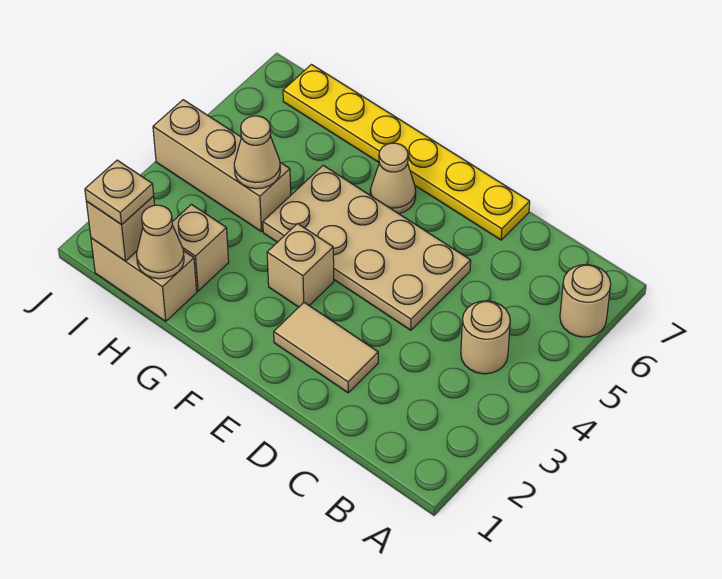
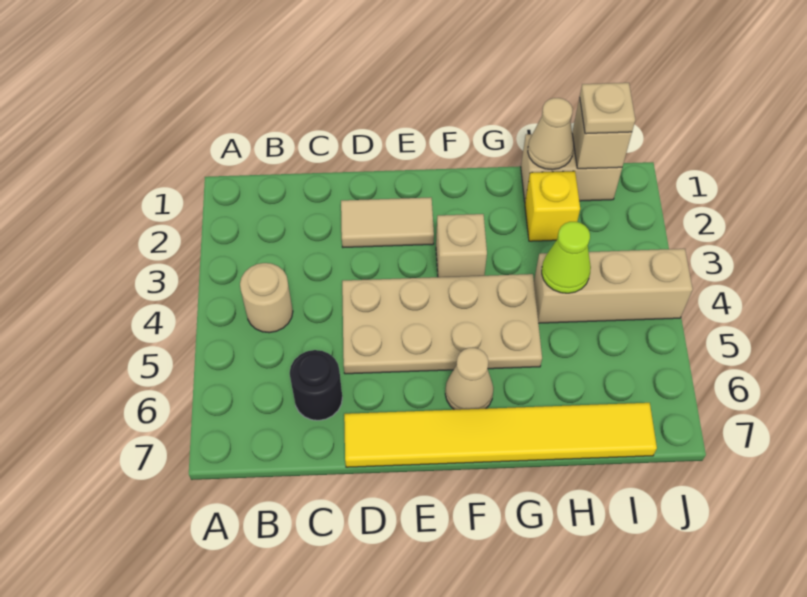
tan 1x1 round brick [560,265,611,337] -> none
none -> black 1x1 round brick [290,350,342,420]
yellow 1x6 plate [283,65,530,240] -> yellow 1x6 tile [344,403,657,467]
tan 1x1 brick [172,205,229,291] -> yellow 1x1 brick [525,171,580,241]
tan 1x1 cone [234,116,280,189] -> lime 1x1 cone [542,222,591,293]

